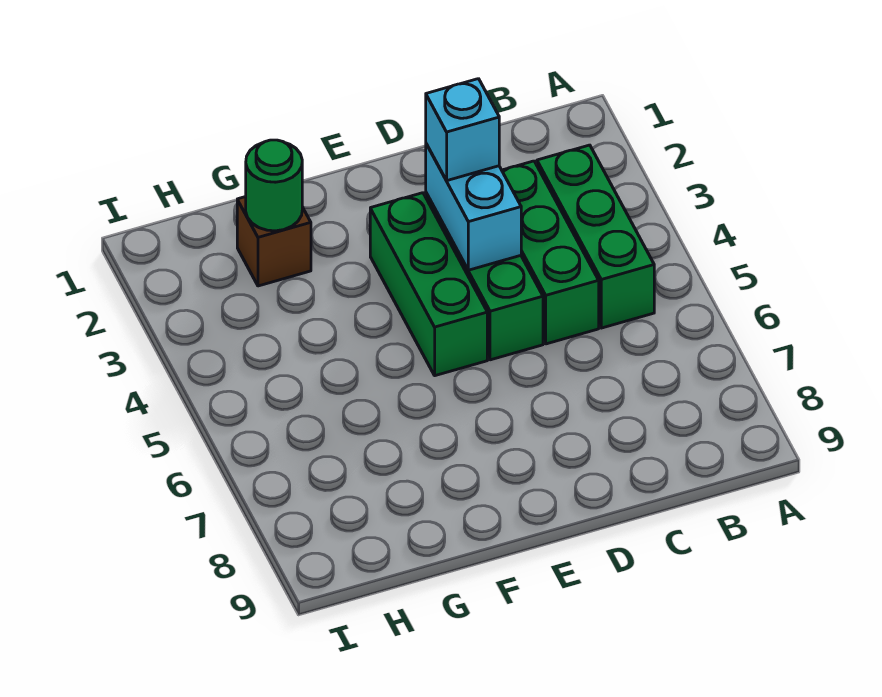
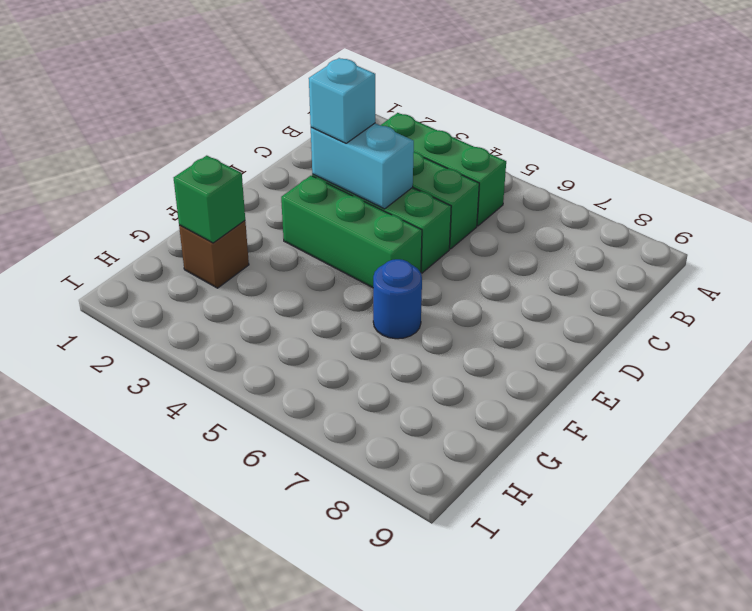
none -> blue 1x1 round brick [373,259,422,339]
green 1x1 round brick [246,140,302,231] -> green 1x1 brick [174,156,245,243]

